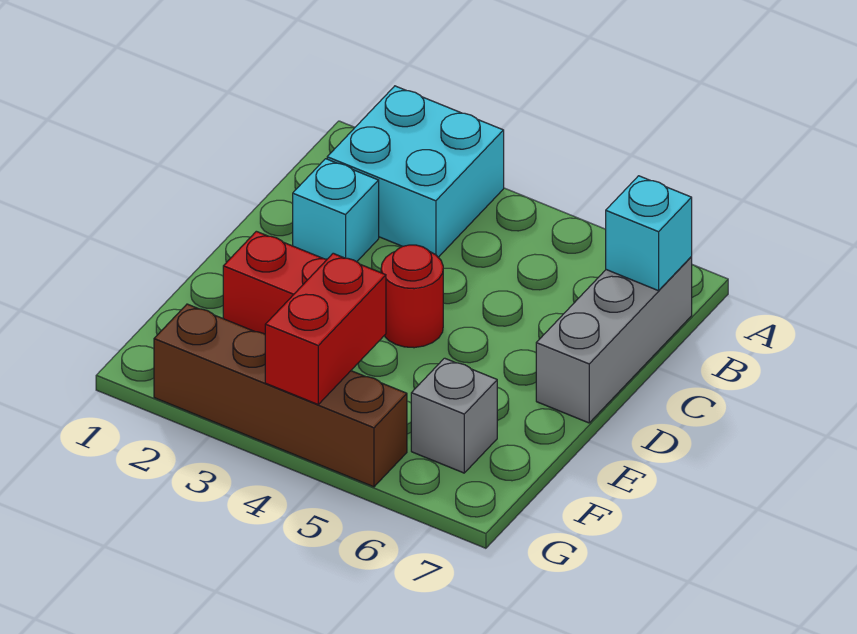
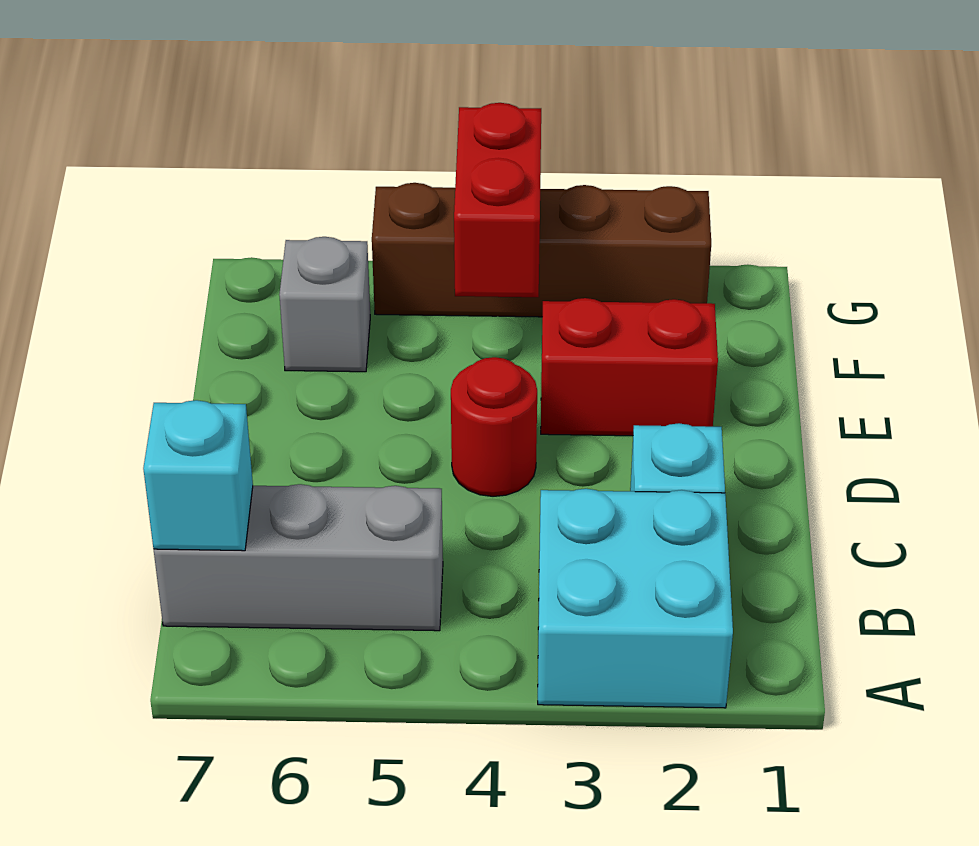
grey 1x3 brick [536,257,692,423] -> grey 1x3 brick turned to [154,484,443,631]

